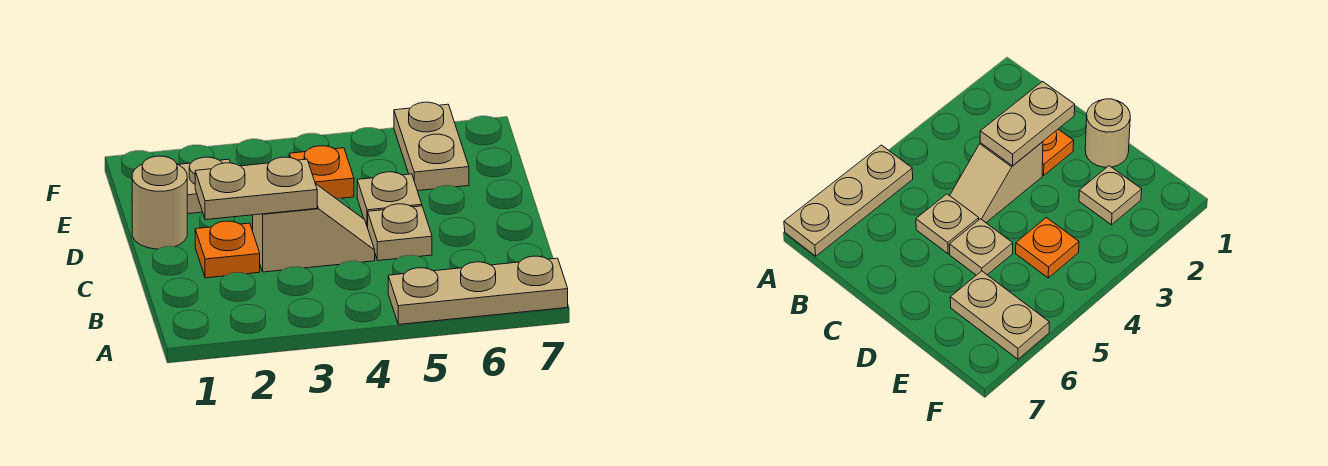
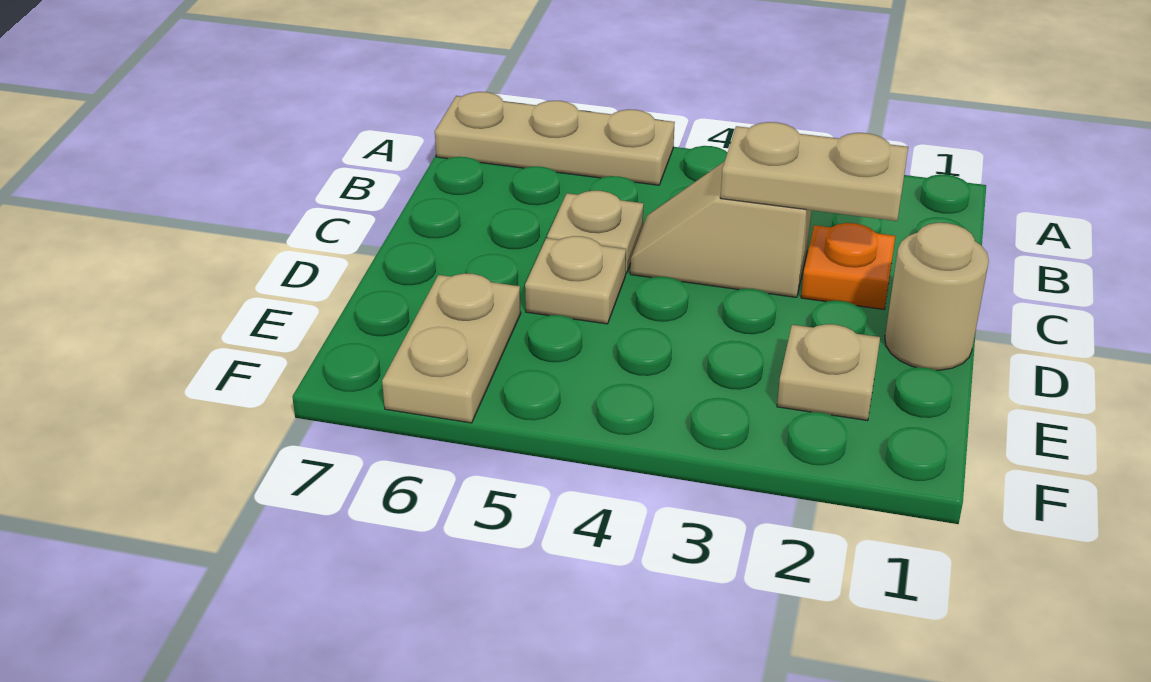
orange 1x1 plate [289,146,354,198] -> none

